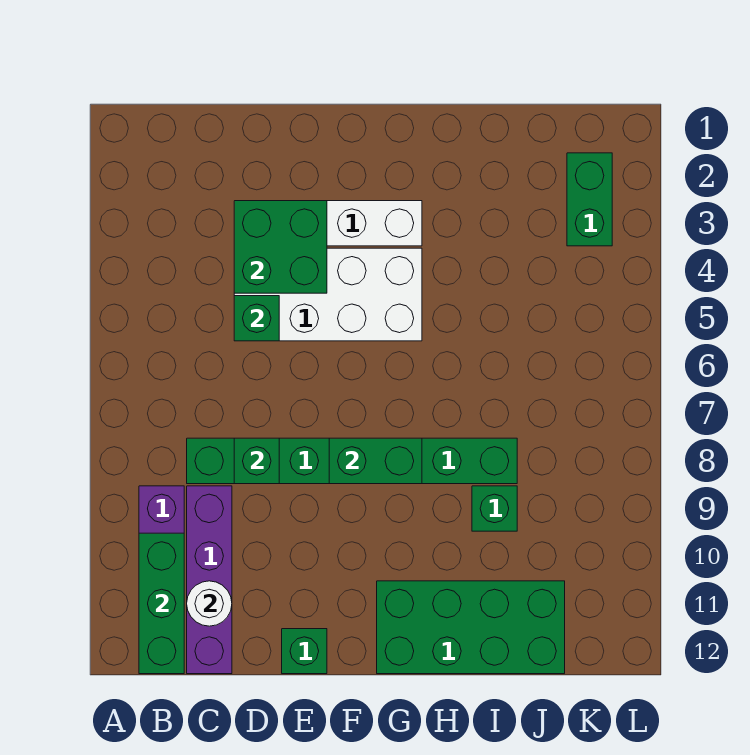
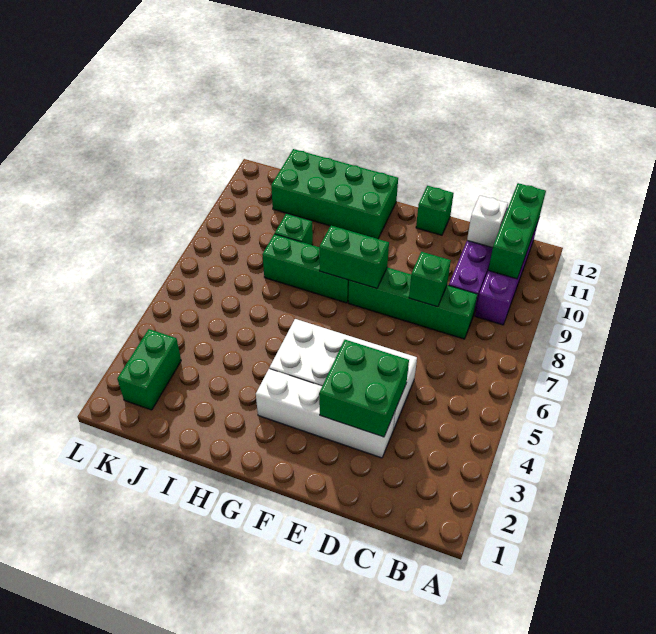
white 1x1 round brick [187,581,232,626] -> white 1x1 brick [467,196,508,248]
green 1x1 brick [234,296,279,341] -> none

